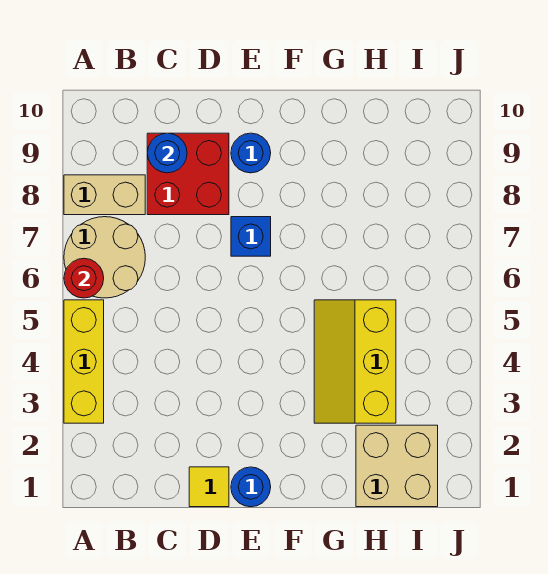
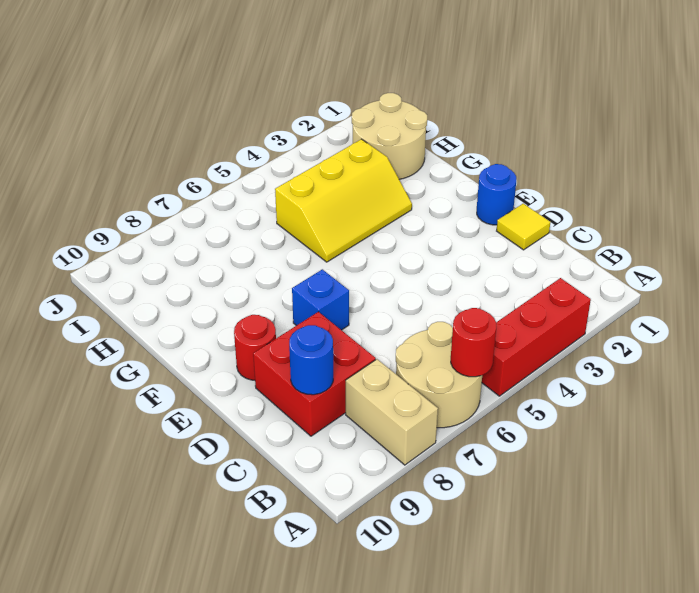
yellow 1x3 brick [64,300,104,423] -> red 1x3 brick [482,278,591,396]
blue 1x1 round brick [231,133,271,173] -> red 1x1 round brick [234,315,276,380]
tan 2x2 brick [356,425,438,507] -> tan 2x2 round brick [352,93,427,179]

